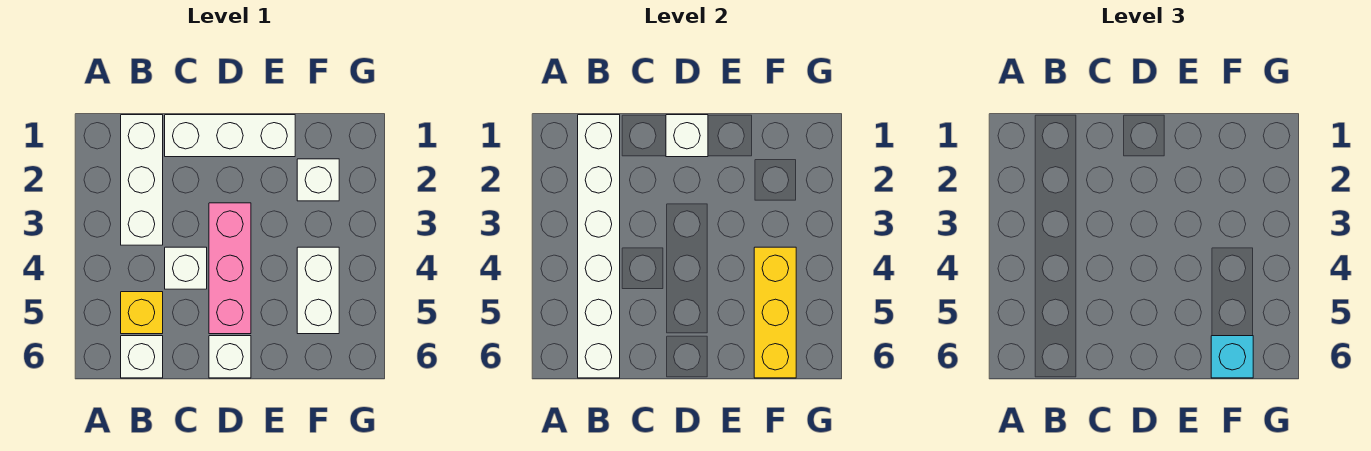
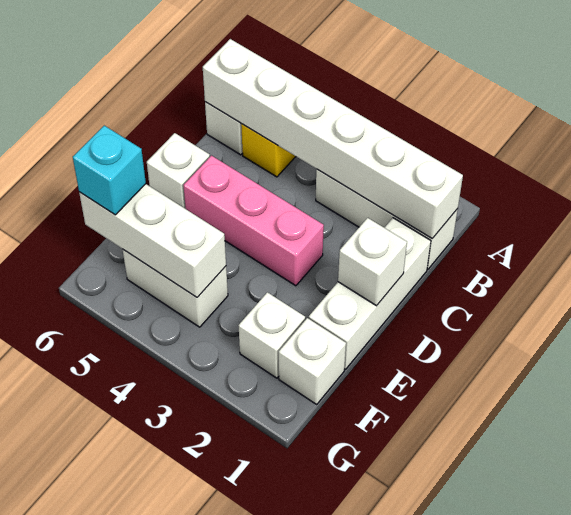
white 1x1 brick [165,247,207,289] -> white 1x1 brick moved to [279,318,346,404]
yellow 1x3 brick [754,247,796,378] -> white 1x3 brick [79,184,226,297]

